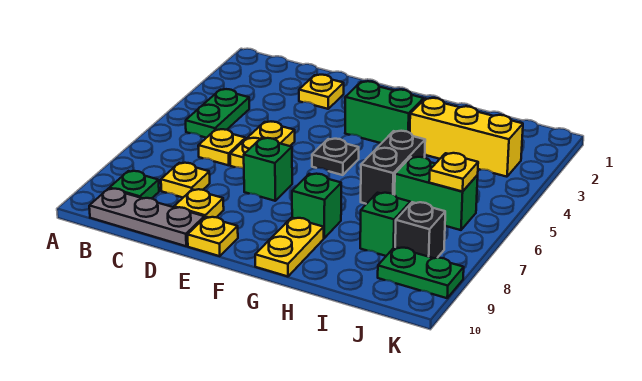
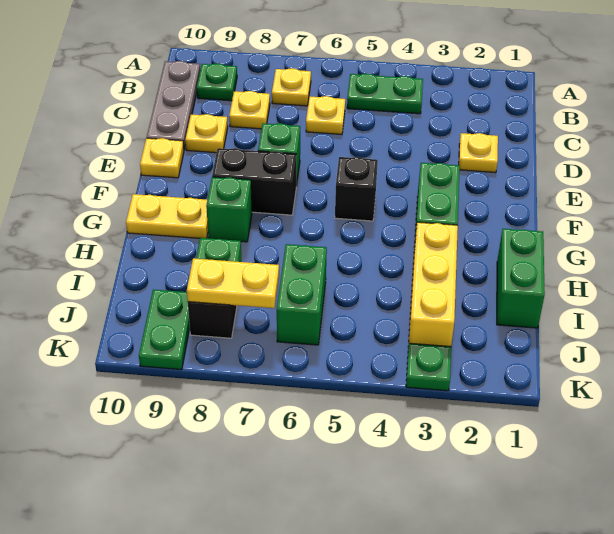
yellow 1x2 plate [230,122,295,169] -> yellow 1x2 plate moved to [187,258,279,308]
black 1x1 plate [312,139,359,175] -> black 1x1 brick [335,157,378,221]
none -> green 1x2 brick [497,229,545,328]
black 1x2 brick [361,131,425,204] -> black 1x2 brick moved to [212,148,296,215]
yellow 1x1 plate [429,153,478,192] -> yellow 1x1 plate moved to [272,68,311,106]
none -> green 1x1 plate [406,343,451,391]

